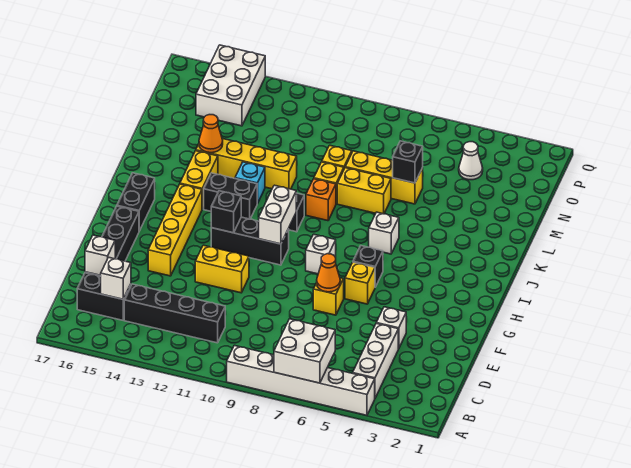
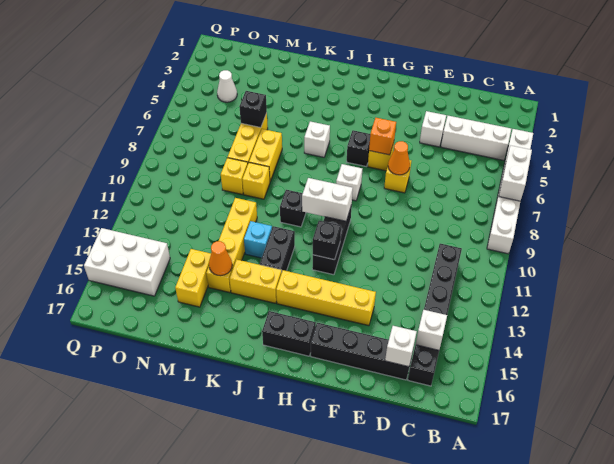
white 2x2 brick [274,319,335,383] -> white 1x2 brick [499,145,532,201]
yellow 1x2 brick [195,245,249,293] -> yellow 1x2 brick moved to [175,249,211,307]
orange 1x1 brick [306,179,336,221] -> orange 1x1 brick moved to [369,118,396,155]

